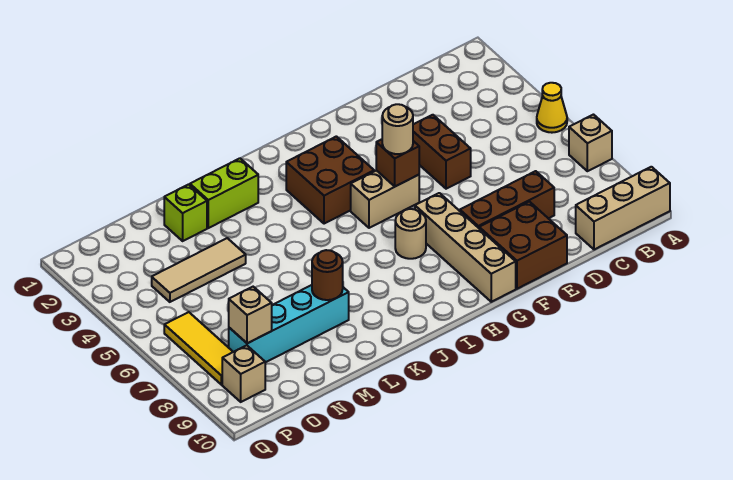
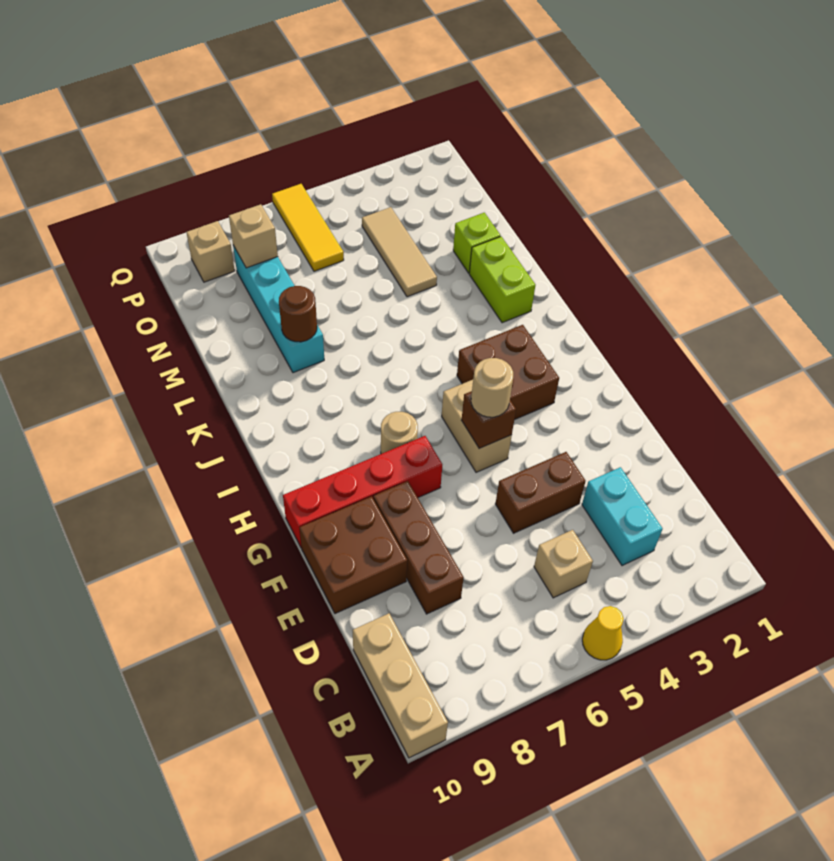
tan 1x1 brick [569,115,612,171] -> tan 1x1 brick moved to [534,530,593,598]
none -> cyan 1x2 brick [582,467,663,566]
tan 1x4 brick [415,193,516,302] -> red 1x4 brick [283,436,442,548]
yellow 1x3 tile [164,312,233,385] -> yellow 1x3 tile turned to [272,184,344,271]

